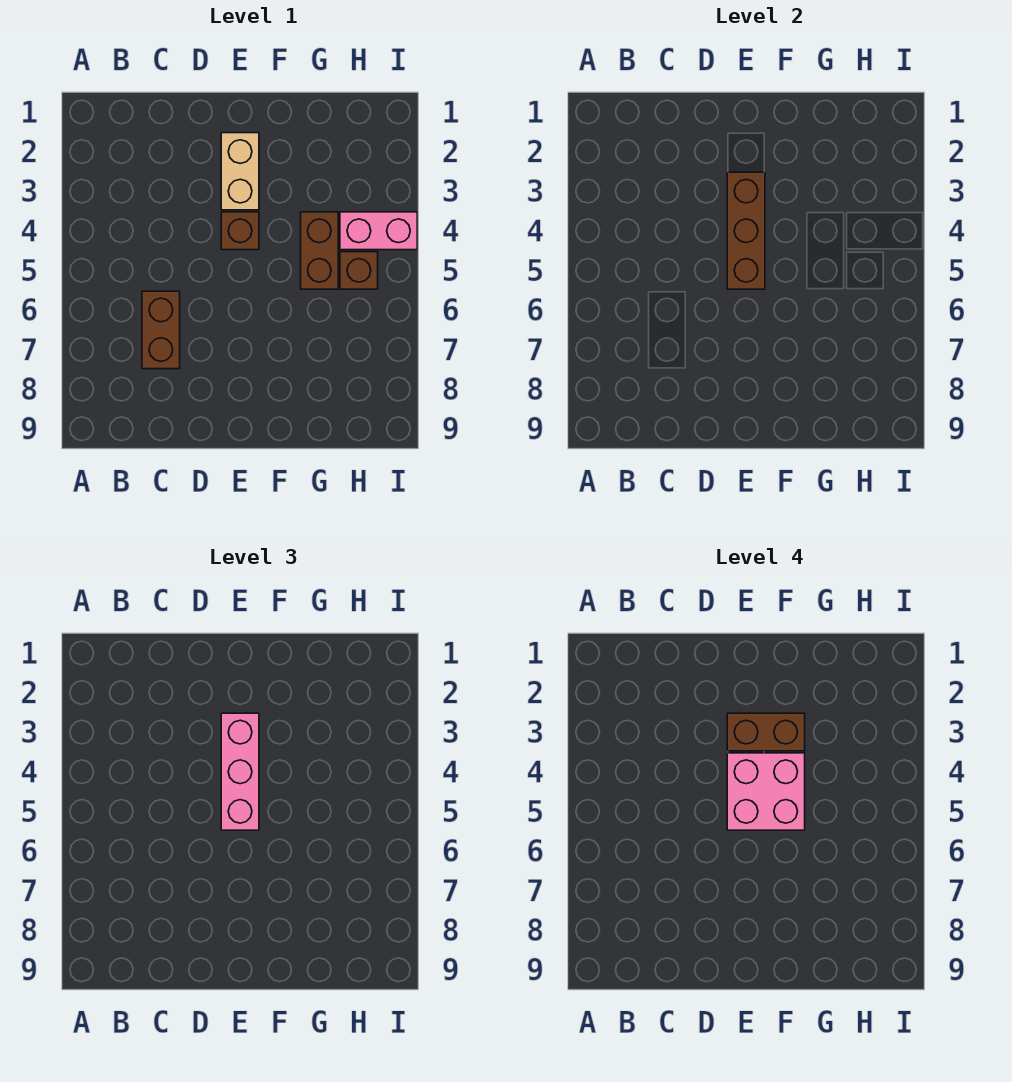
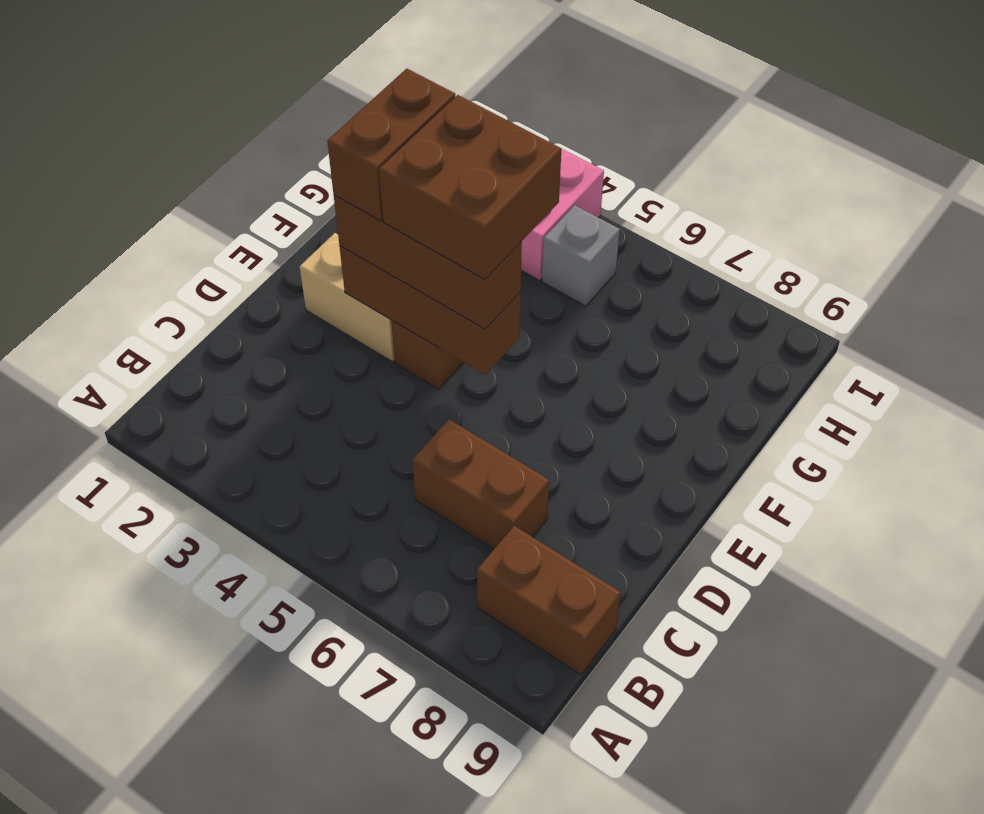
pink 1x3 brick [221,713,259,830] -> brown 1x3 brick [334,195,522,329]
pink 2x2 brick [727,753,805,830] -> brown 2x2 brick [379,95,561,279]
brown 1x2 brick [301,212,338,289] -> brown 1x2 brick moved to [477,526,621,675]
brown 1x1 brick [340,252,378,289] -> grey 1x1 brick [542,205,620,306]

